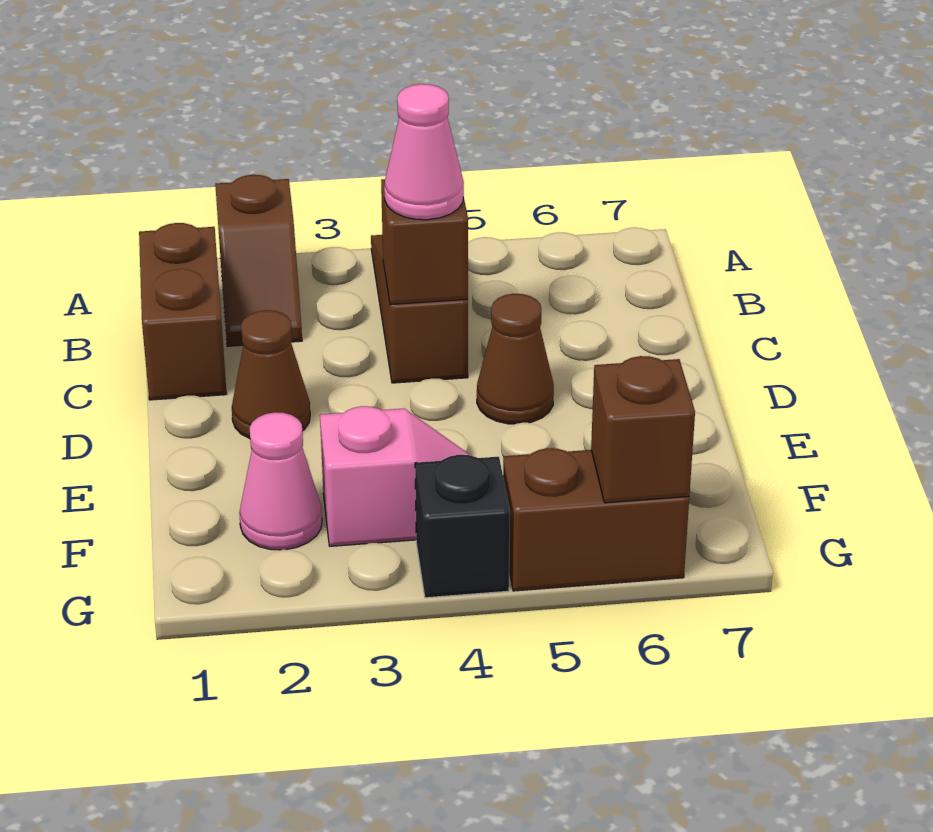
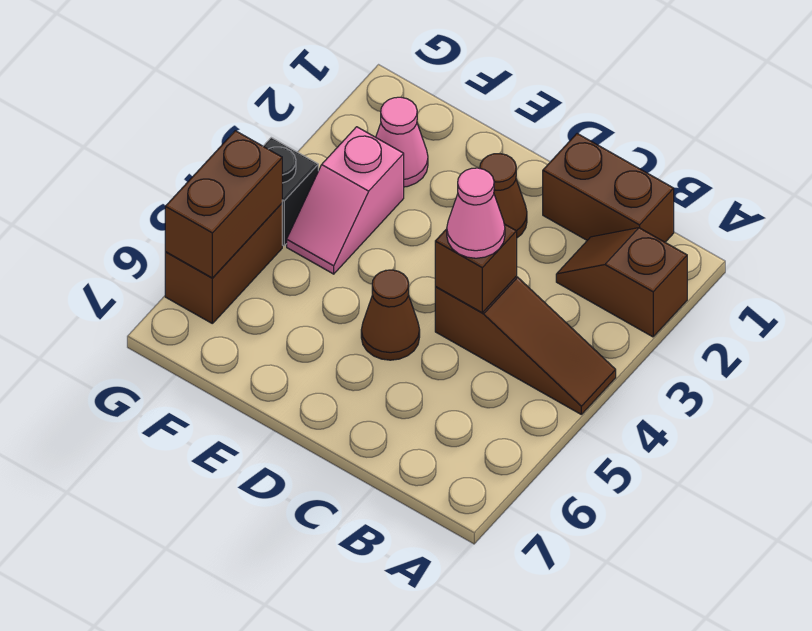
brown 1x1 brick [591,356,695,503] -> brown 1x2 brick [165,131,282,278]

